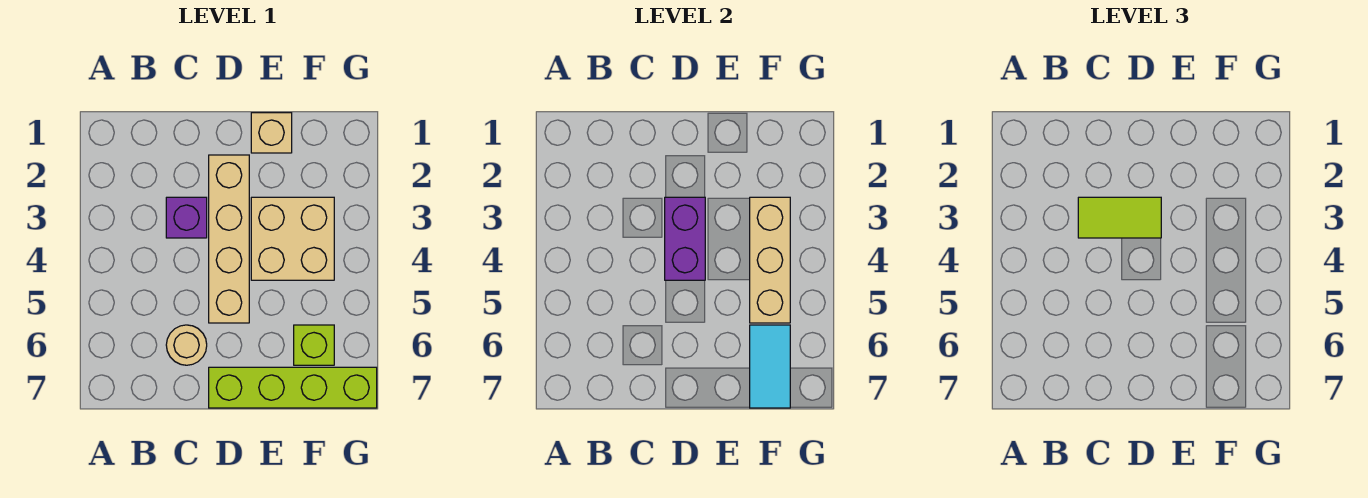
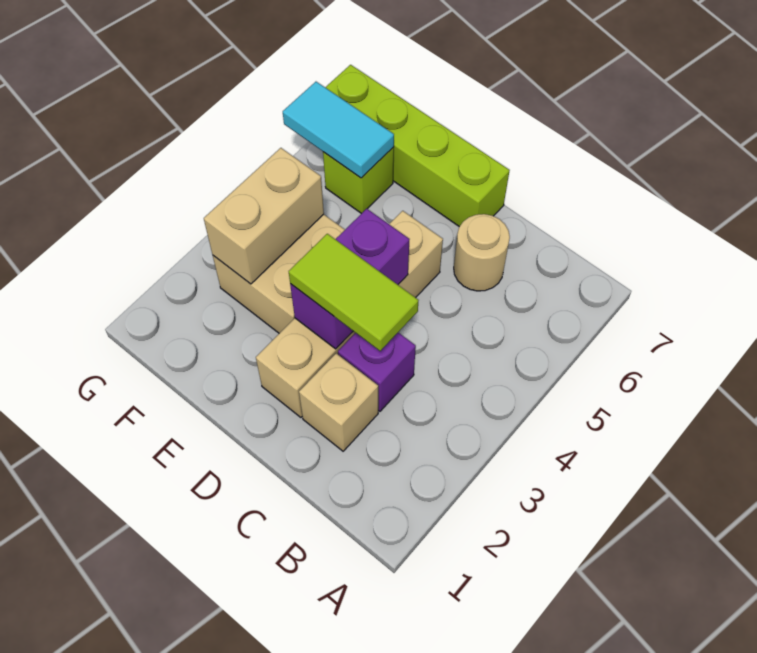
tan 1x1 brick [251,113,292,153] -> tan 1x1 brick moved to [299,353,378,451]
tan 1x3 brick [750,197,790,323] -> tan 1x2 brick [204,148,324,284]
cyan 1x2 tile [750,325,790,408] -> cyan 1x2 tile turned to [283,82,394,178]

